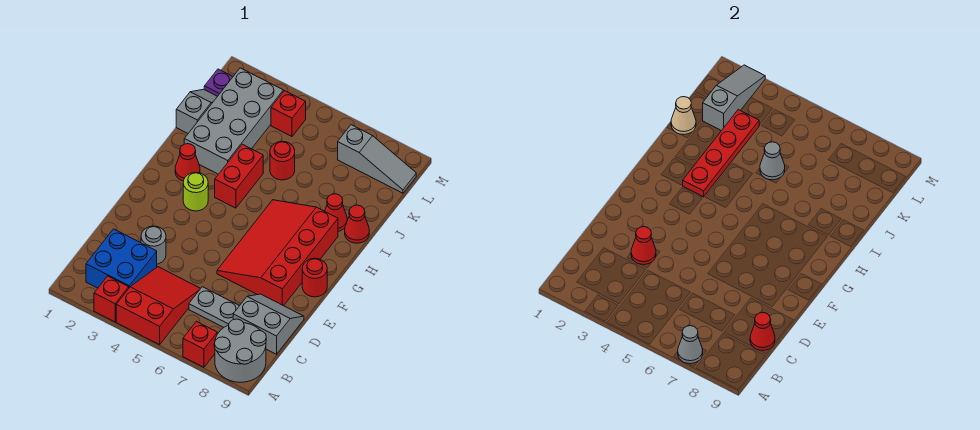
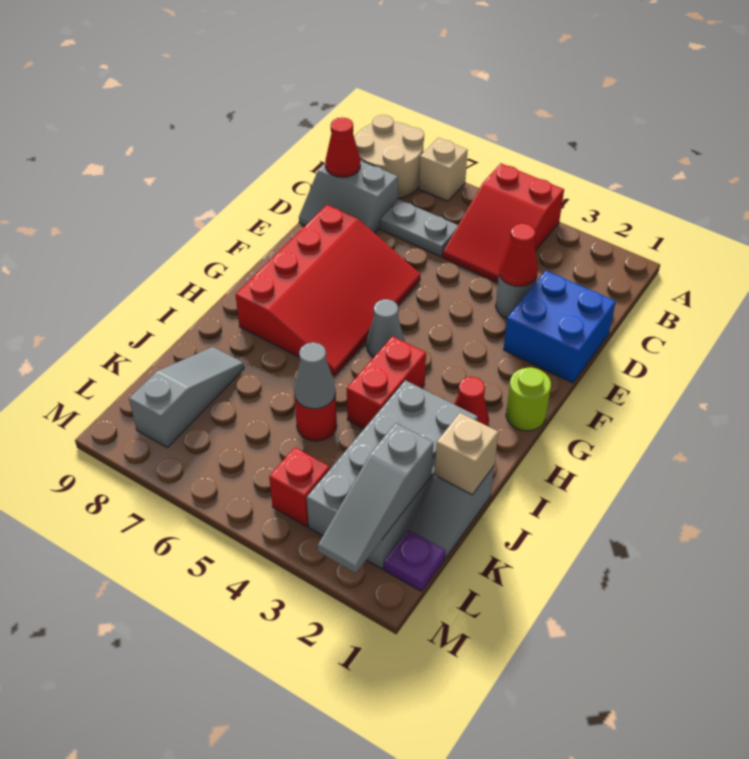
red 1x1 brick [94,276,129,322] -> none
red 1x1 brick [183,321,217,367] -> tan 1x1 brick [419,138,468,201]
grey 1x1 cone [678,326,703,364] -> grey 1x1 cone moved to [367,299,405,357]
grey 2x2 round brick [214,319,266,382] -> tan 2x2 round brick [354,115,424,198]
blue 2x2 brick [86,229,157,288] -> blue 2x2 brick moved to [504,271,616,383]
red 1x1 round brick [302,258,327,297] -> none
lime 1x1 round brick [183,173,208,211] -> lime 1x1 round brick moved to [506,367,551,431]
red 1x4 plate [683,110,759,197] -> none
red 1x1 cone [325,194,347,231] -> none
red 1x1 cone [345,205,369,243] -> none
tan 1x1 cone [671,97,696,135] -> tan 1x1 brick [435,413,498,495]
grey 1x3 slope [338,125,416,193] -> grey 1x3 slope turned to [129,347,244,448]

